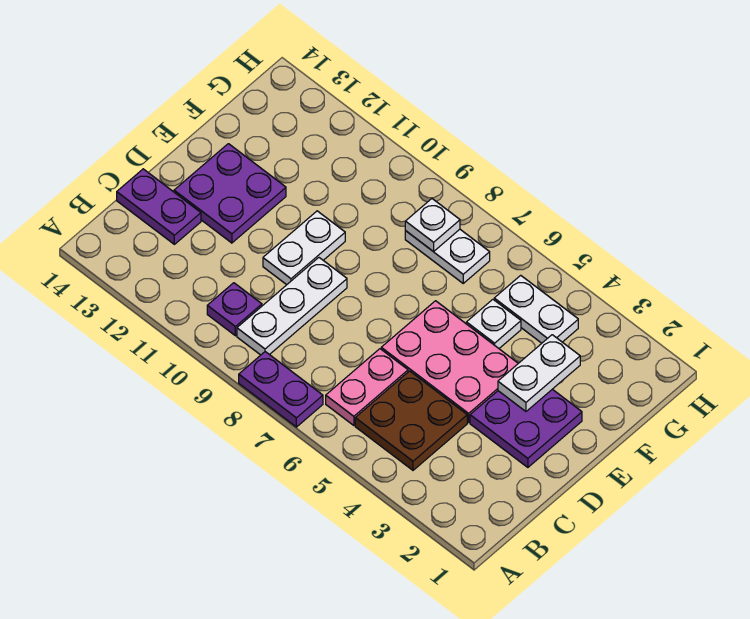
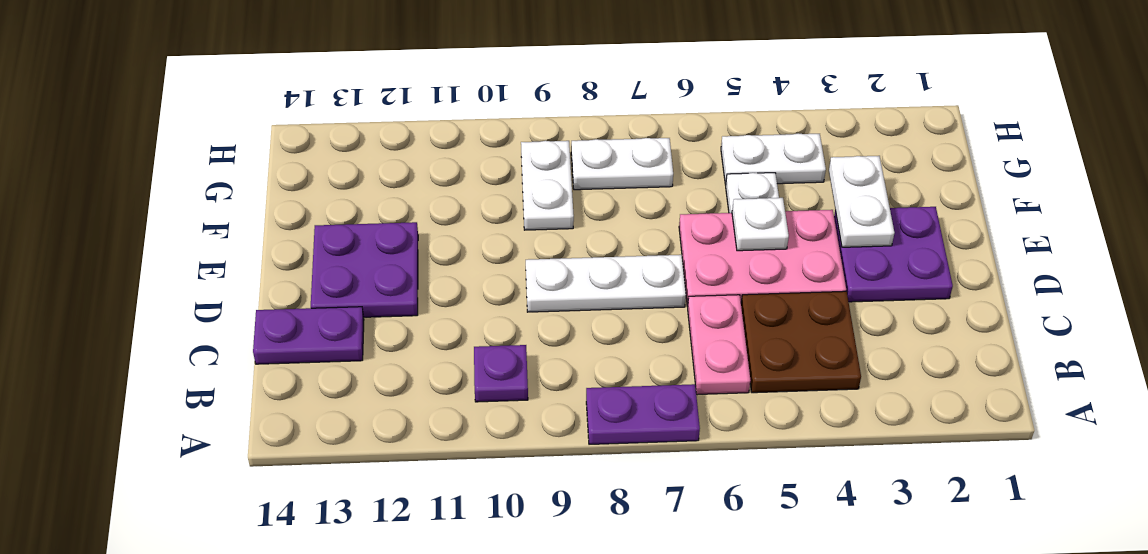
white 1x3 plate [237,258,347,355] -> white 1x3 plate turned to [526,255,686,312]
white 1x2 plate [263,211,345,285] -> white 1x2 plate moved to [521,141,574,230]
white 1x1 plate [405,199,460,252] -> white 1x1 plate moved to [732,198,789,251]

